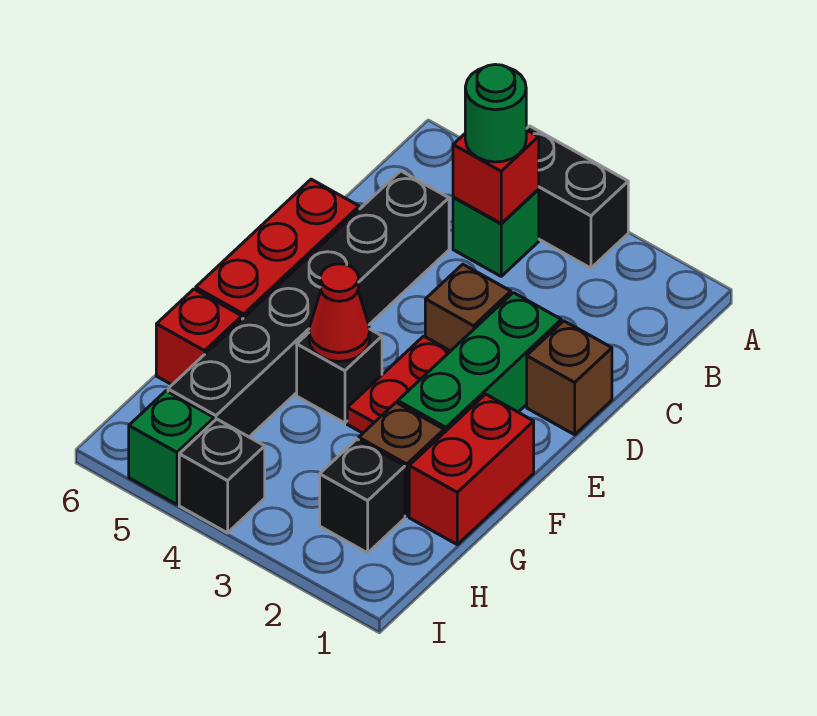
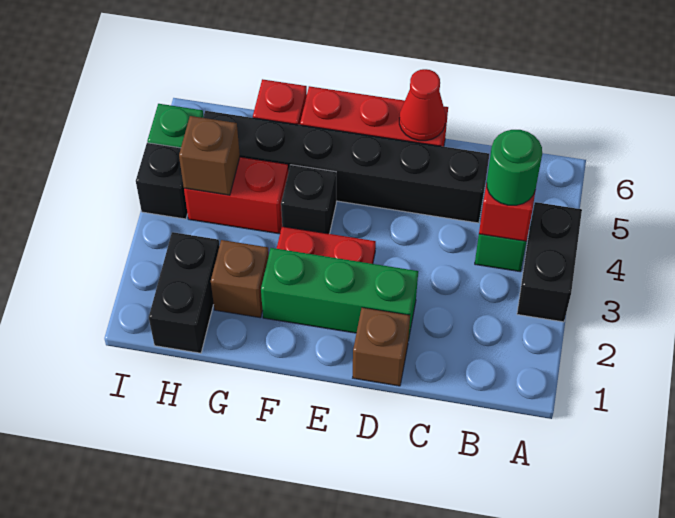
brown 1x1 brick [425,264,511,351] -> brown 1x1 brick moved to [179,116,240,195]
red 1x2 brick [409,394,534,544] -> red 1x2 brick moved to [184,157,288,234]
red 1x1 cone [309,264,370,361] -> red 1x1 cone moved to [399,69,446,141]
black 1x1 brick [320,439,405,553] -> black 1x2 brick [149,232,219,353]

